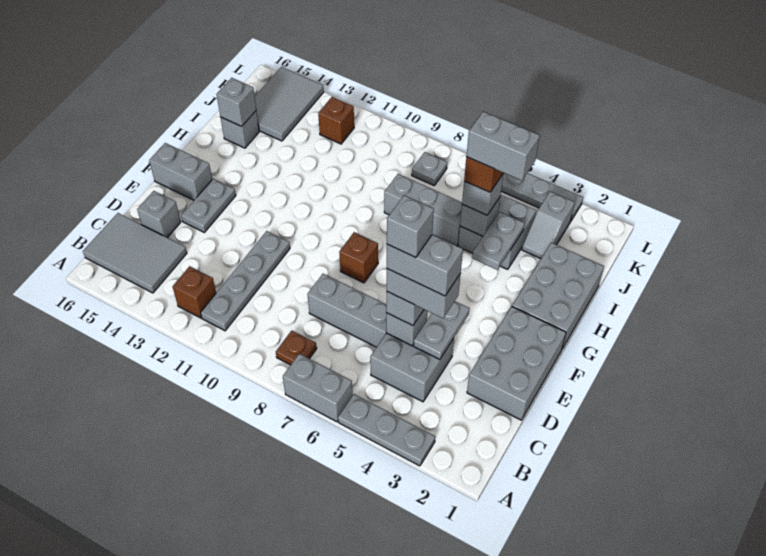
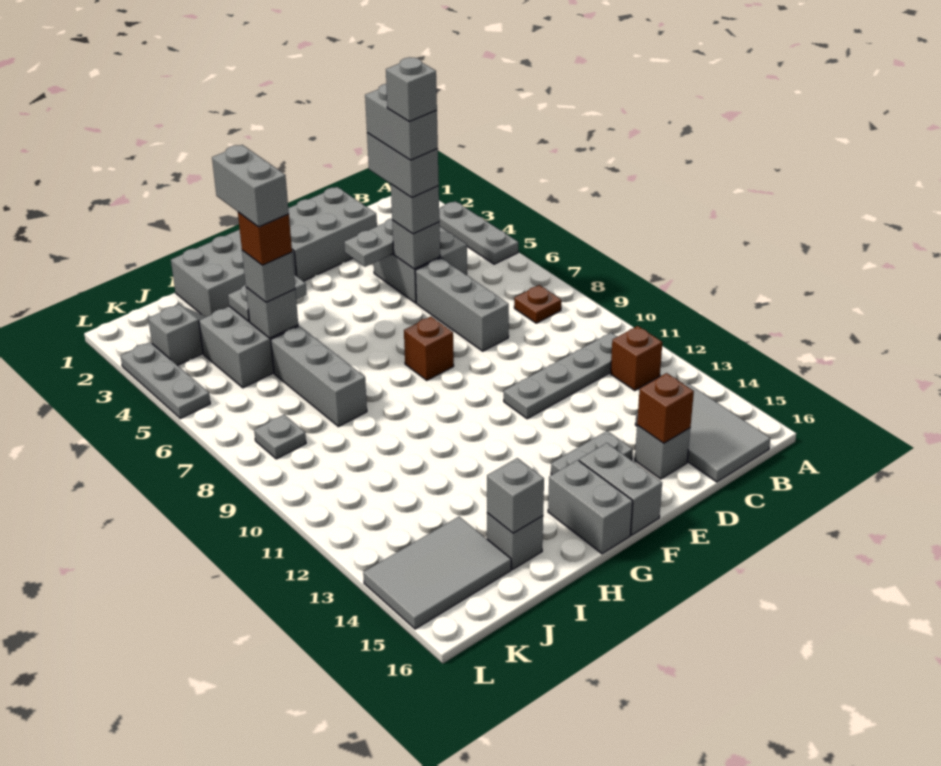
grey 1x2 brick [283,354,353,422] -> grey 1x2 brick moved to [548,460,633,554]
brown 1x1 brick [318,97,354,144] -> brown 1x1 brick moved to [637,373,694,443]

